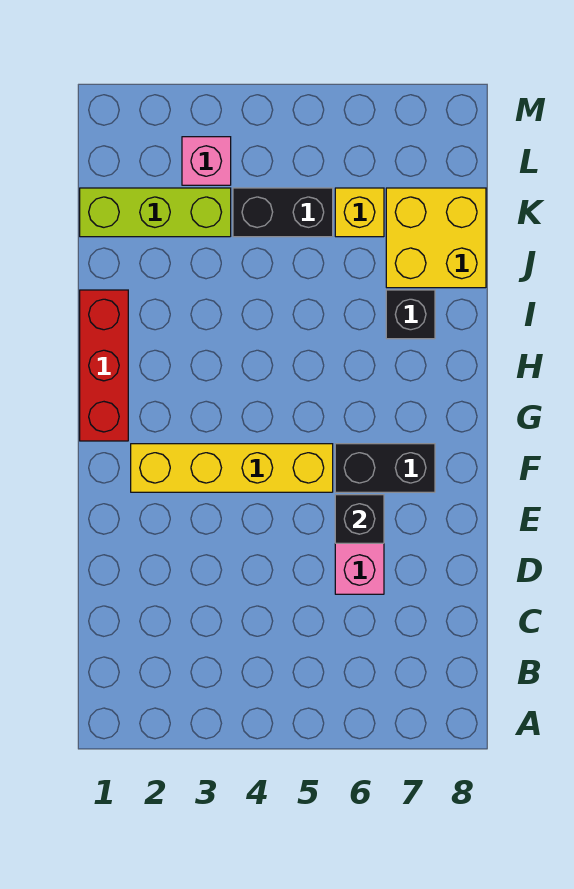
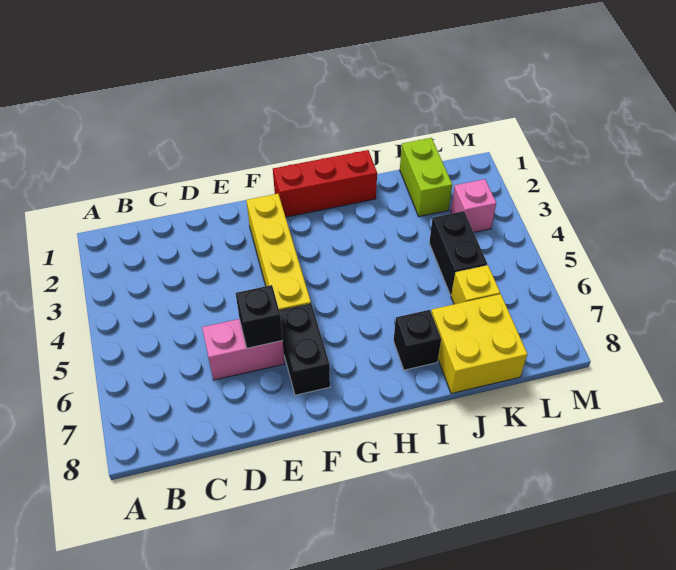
lime 1x3 brick [80,188,231,237] -> lime 1x2 brick [400,138,452,217]

